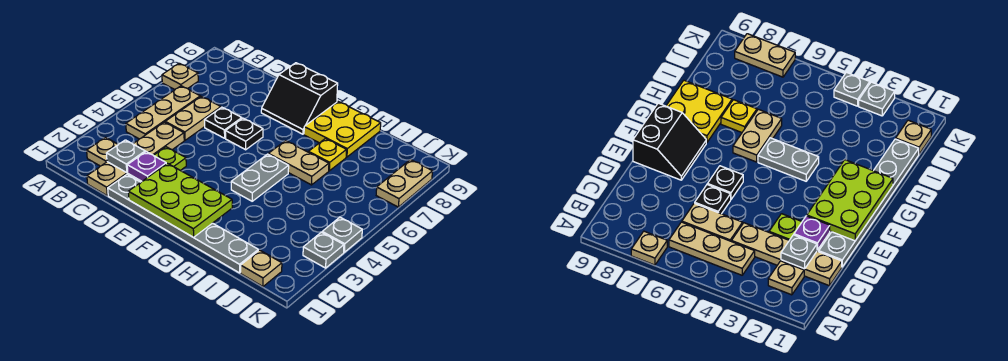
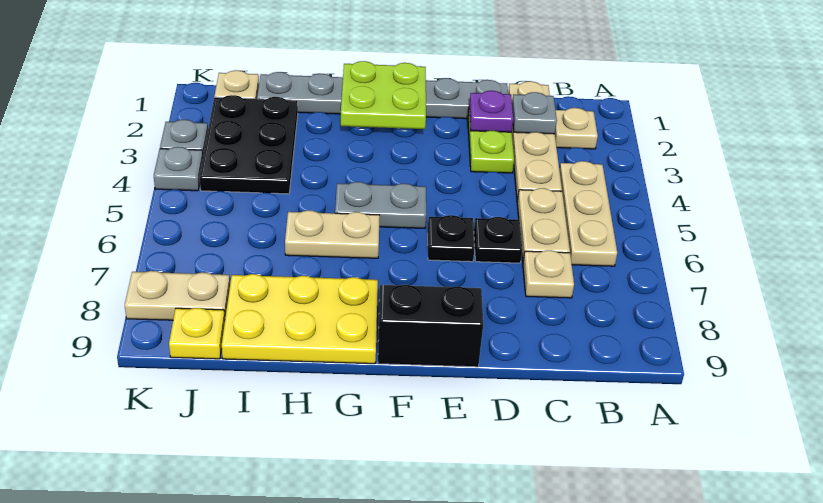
tan 1x1 plate [162,63,198,89] -> tan 1x1 plate moved to [523,250,574,298]
lime 2x3 plate [128,163,232,237] -> lime 2x2 plate [341,61,426,129]
grey 1x2 plate [231,154,289,201] -> grey 1x2 plate turned to [335,182,426,228]
yellow 2x2 plate [304,102,381,157] -> yellow 2x3 plate [222,274,378,364]
yellow 1x1 plate [309,139,346,171] -> yellow 1x1 plate moved to [169,308,225,359]
none -> black 2x3 plate [200,95,298,194]
tan 1x2 plate [376,160,433,207] -> tan 1x2 plate turned to [125,271,230,320]

